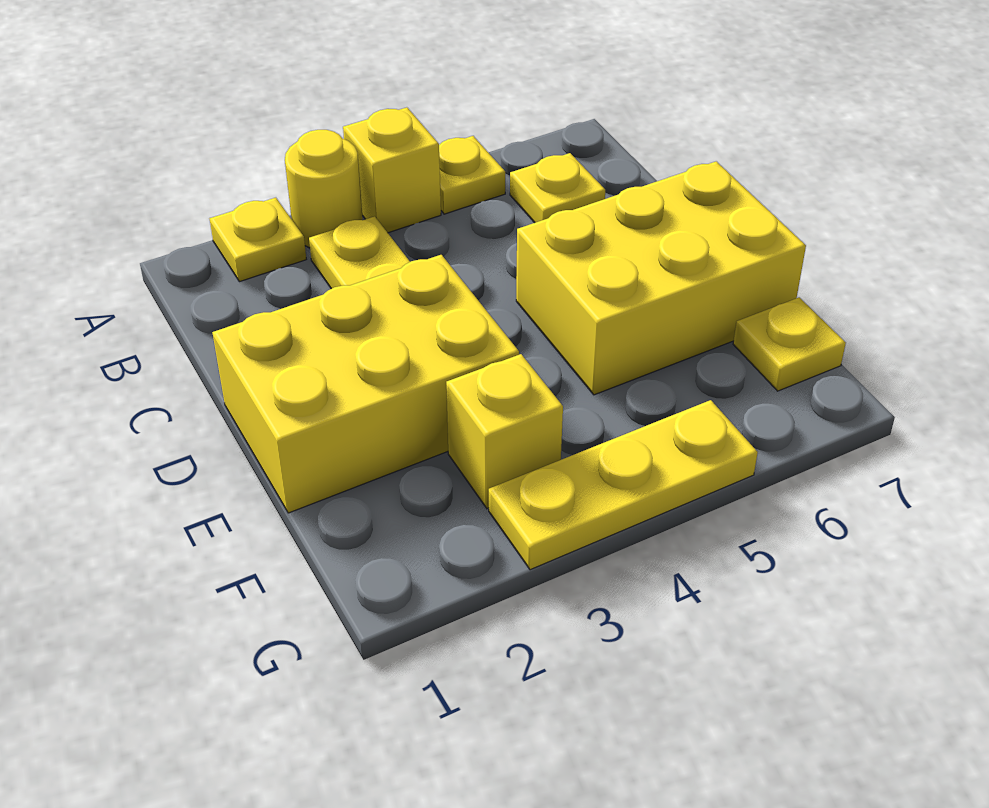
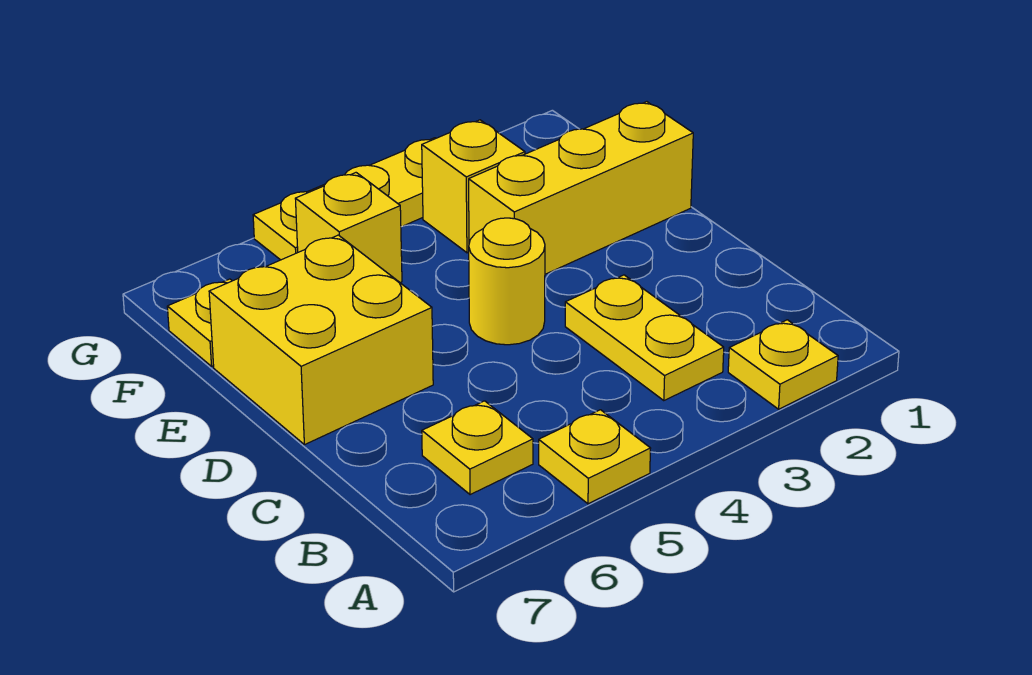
yellow 1x1 round brick [285,130,363,248] -> yellow 1x1 round brick moved to [469,218,545,345]
yellow 1x1 brick [343,107,441,233] -> yellow 1x1 brick moved to [295,173,402,283]
yellow 2x3 brick [212,255,519,513] -> yellow 1x3 brick [469,102,693,274]
yellow 2x3 brick [516,161,806,395] -> yellow 2x2 brick [209,235,433,445]

